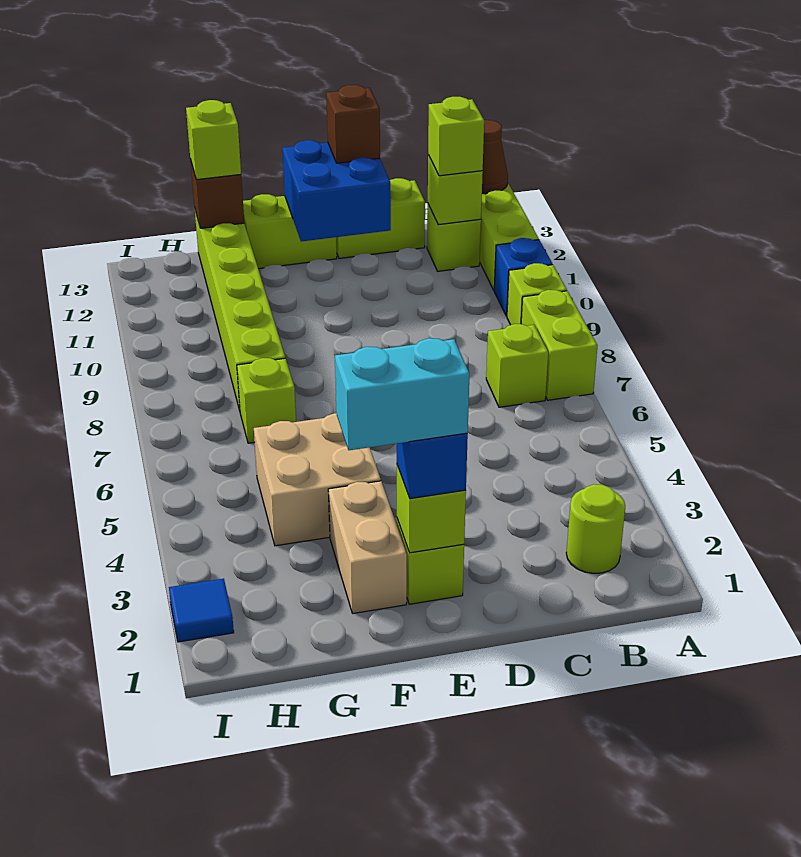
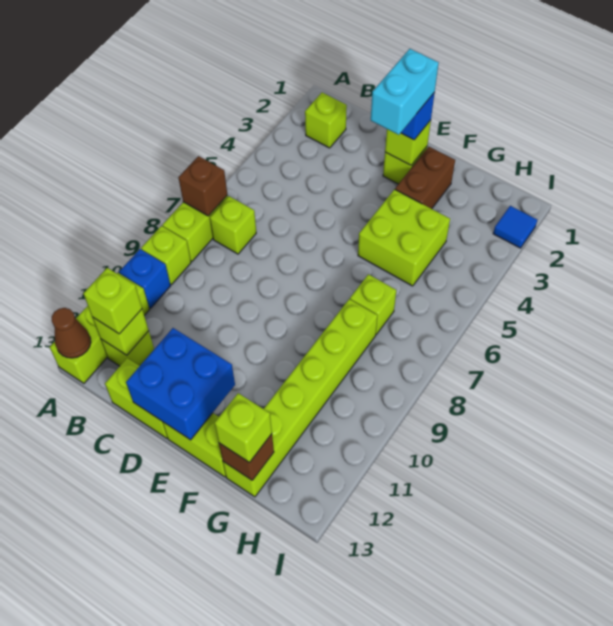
lime 1x1 round brick [566,484,625,573] -> lime 1x1 brick [305,93,347,148]
brown 1x1 brick [326,85,380,163] -> brown 1x1 brick moved to [178,156,227,216]
cyan 1x2 brick [335,338,469,450] -> cyan 1x2 brick turned to [371,49,439,135]
tan 1x2 brick [328,481,407,613] -> brown 1x2 brick [395,147,455,209]
tan 2x2 brick [254,413,381,546] -> lime 2x2 brick [358,189,450,286]

